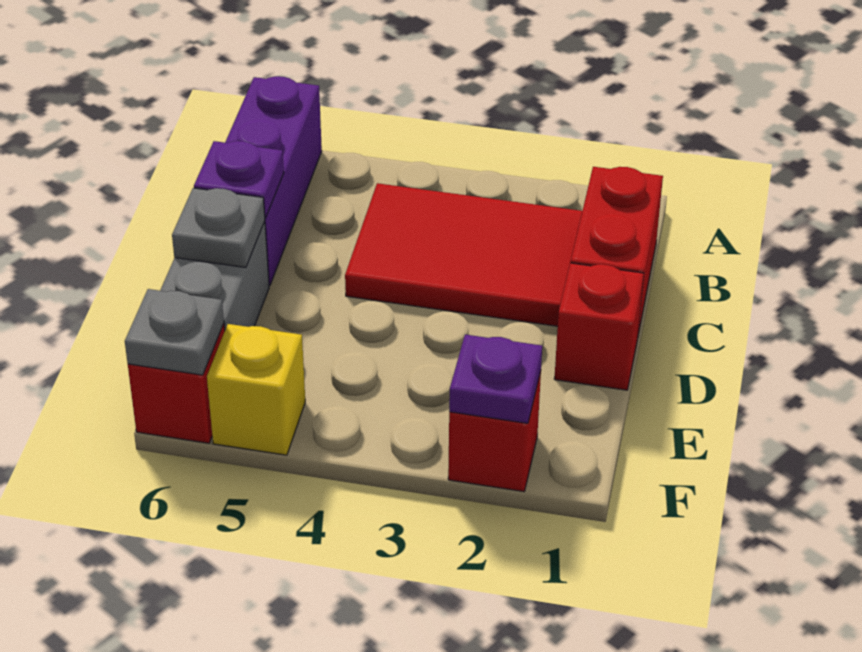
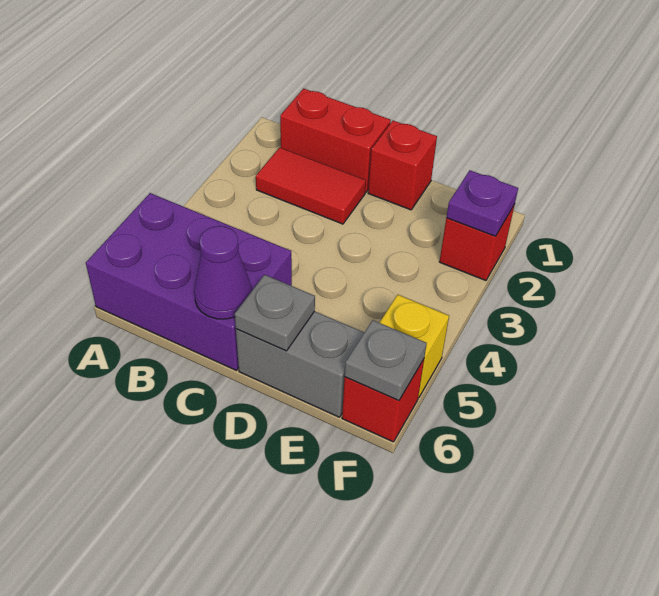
purple 1x3 brick [225,76,322,285] -> purple 2x3 brick [86,193,292,370]
red 2x3 tile [345,183,582,326] -> red 1x2 tile [256,148,366,224]
purple 1x1 plate [194,141,284,218] -> purple 1x1 cone [194,226,252,319]

